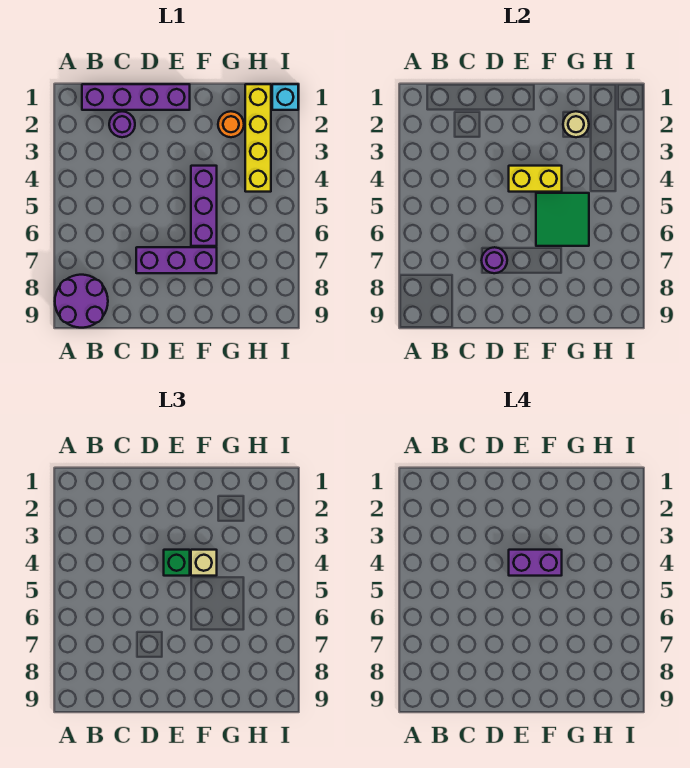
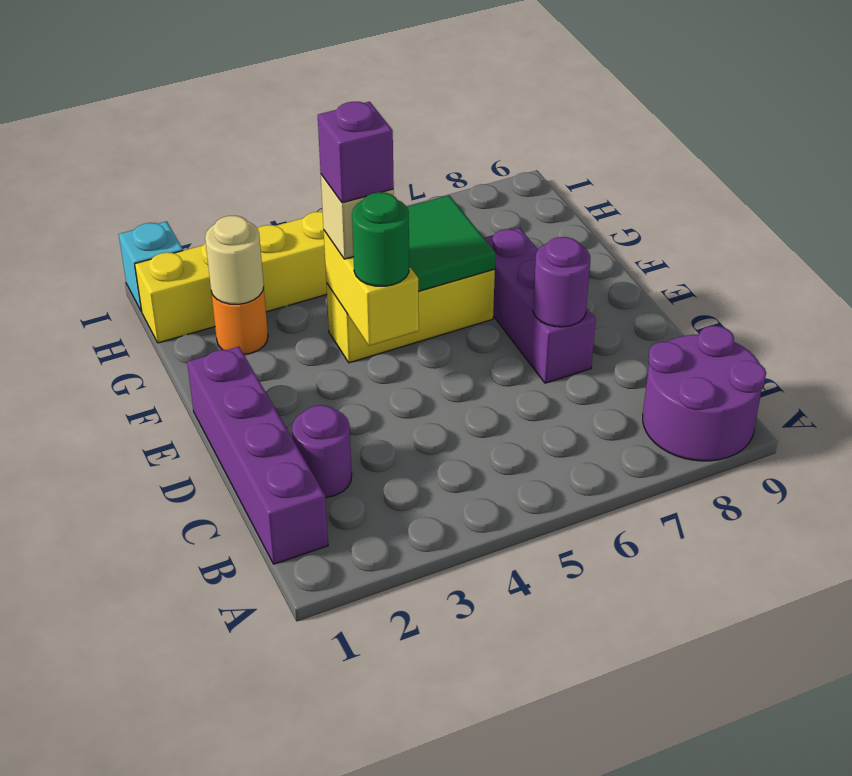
green 1x1 brick [164,550,190,576] -> green 1x1 round brick [352,192,409,286]
purple 1x2 brick [509,550,562,576] -> purple 1x1 brick [318,102,394,203]
purple 1x3 brick [191,166,217,246] -> yellow 1x3 brick [326,269,495,363]

